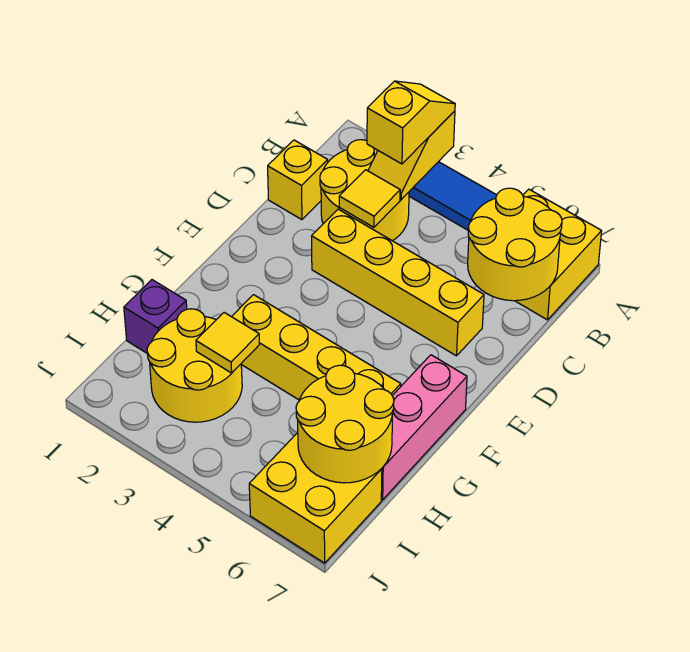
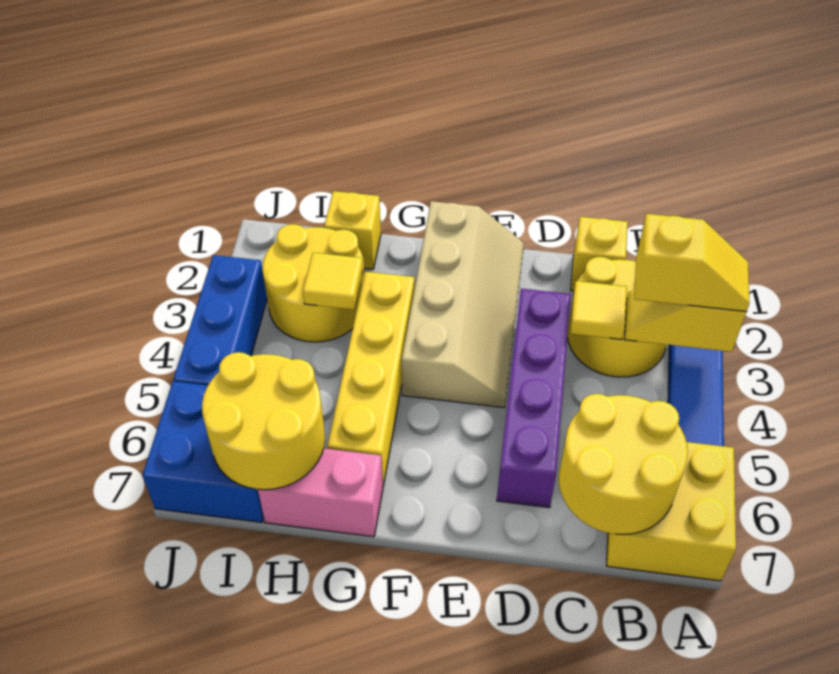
yellow 1x4 brick [312,209,484,356] -> purple 1x4 brick [497,289,571,508]
none -> tan 2x4 slope [402,201,524,408]
pink 1x3 brick [381,355,467,500] -> pink 1x2 brick [258,448,383,537]
purple 1x1 brick [124,280,187,353] -> yellow 1x1 brick [324,191,381,269]
yellow 2x2 brick [249,433,382,563] -> blue 2x2 brick [143,381,264,522]
none -> blue 1x3 brick [173,255,267,385]

